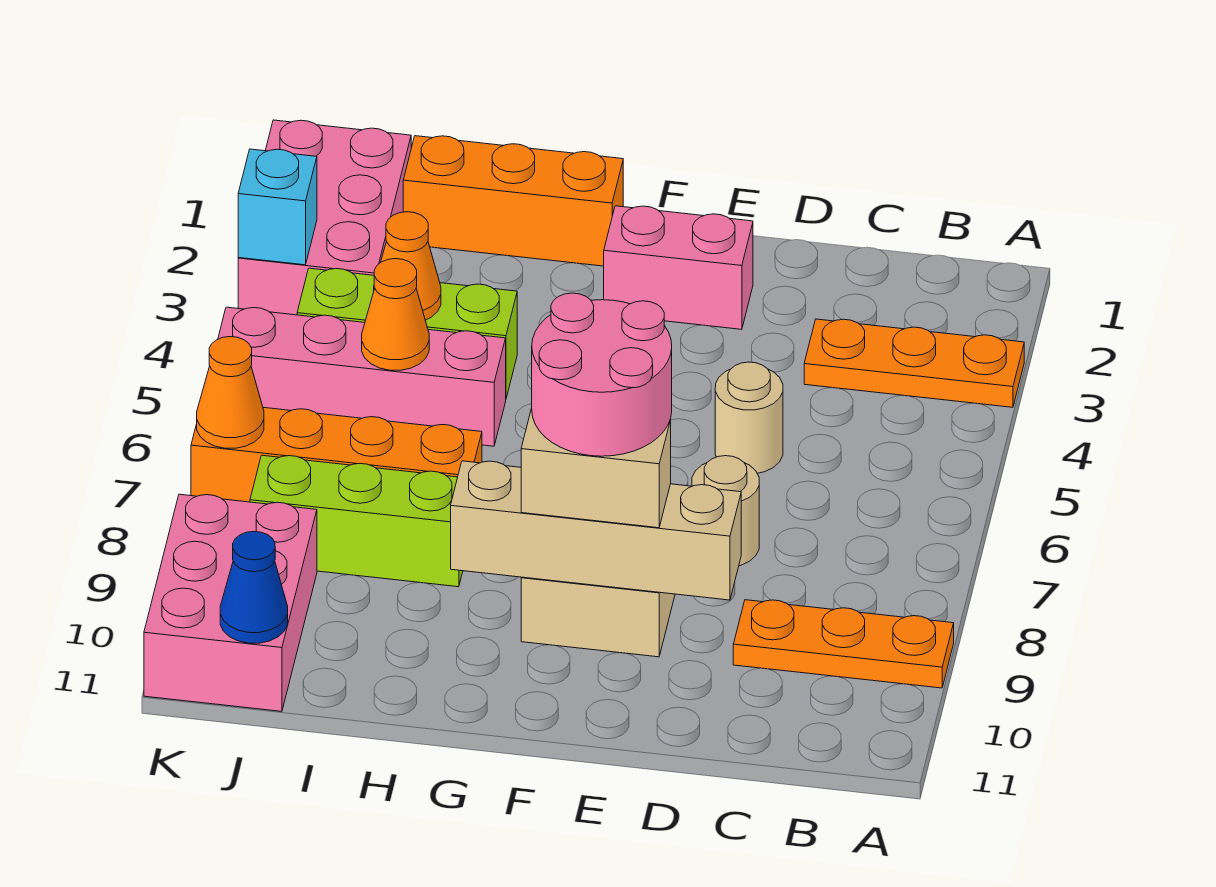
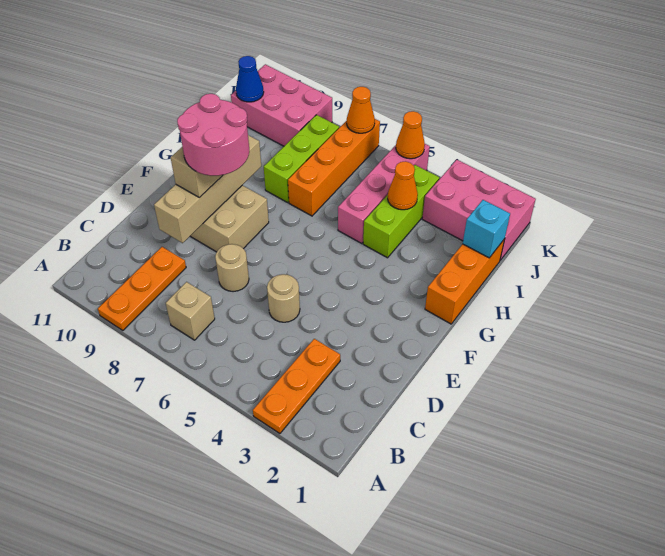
none -> tan 1x1 brick [166,282,215,340]
pink 1x2 brick [604,206,753,329] -> none
orange 1x1 cone [362,259,429,370] -> orange 1x1 cone moved to [396,111,425,159]
cyan 1x1 brick [238,149,317,265] -> cyan 1x1 brick moved to [463,200,510,258]

